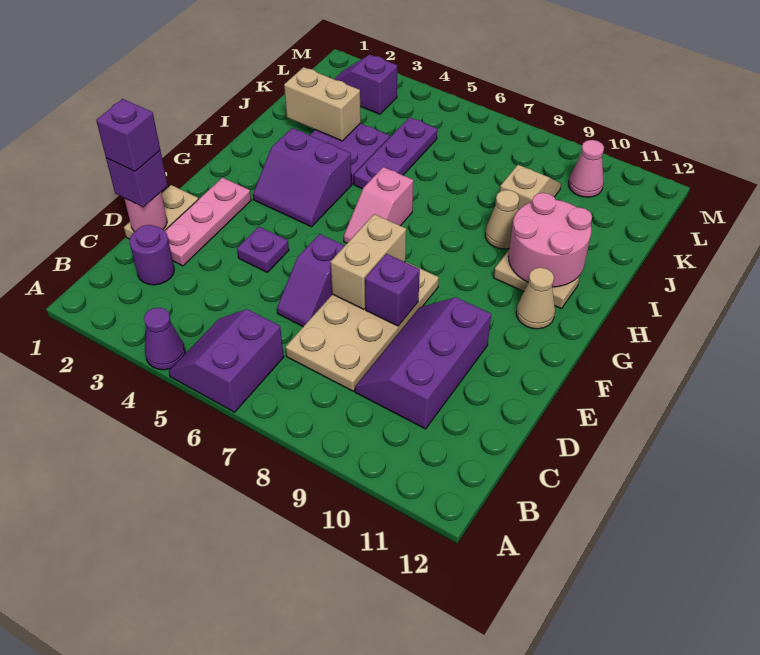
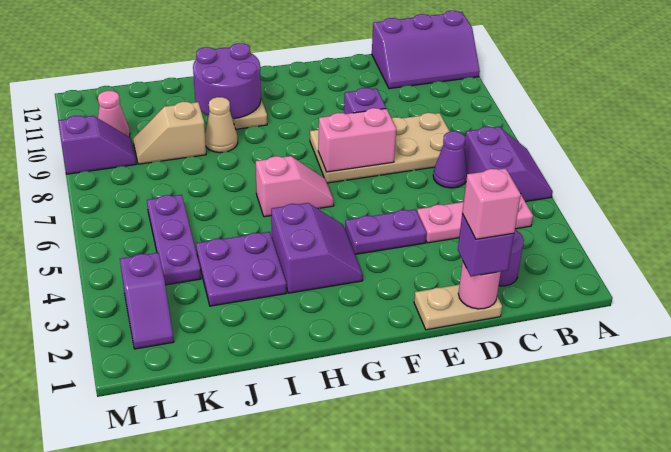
purple 1x1 cone [144,308,185,370] -> purple 1x1 cone moved to [433,131,468,188]
purple 2x2 slope [169,309,284,412] -> purple 2x2 slope turned to [464,127,553,202]
purple 2x3 slope [355,297,491,429] -> purple 2x3 slope moved to [372,11,480,89]
purple 1x1 brick [96,99,160,171] -> pink 1x1 brick [462,168,521,239]
pink 1x3 plate [165,178,251,266] -> pink 1x3 plate moved to [417,195,533,243]
purple 1x2 slope [277,234,345,327] -> purple 1x2 slope moved to [58,116,136,174]
purple 1x1 plate [237,227,289,272] -> purple 1x2 plate [345,209,426,254]
tan 1x2 brick [331,214,406,309] -> pink 1x2 brick [318,108,396,172]
tan 1x1 cone [516,268,555,329] -> none
pink 2x2 round brick [508,193,592,287] -> purple 2x2 round brick [193,43,261,119]
purple 1x3 plate [354,117,437,189] -> purple 1x3 plate turned to [147,195,201,285]
tan 1x2 brick [284,67,361,141] -> none

